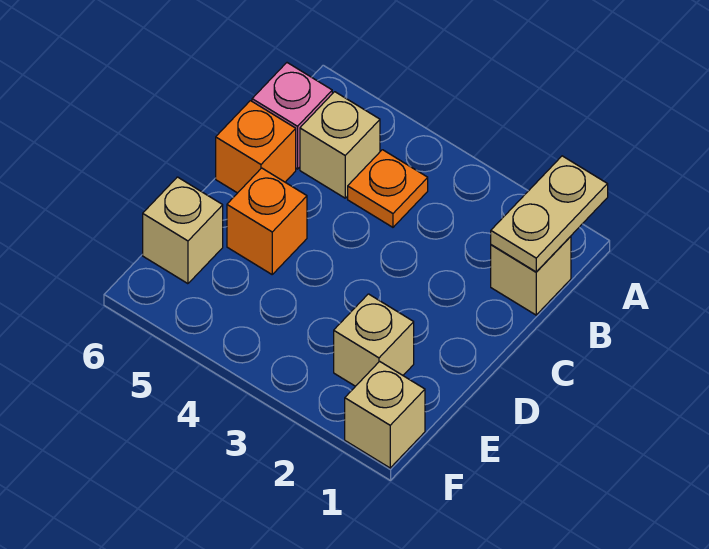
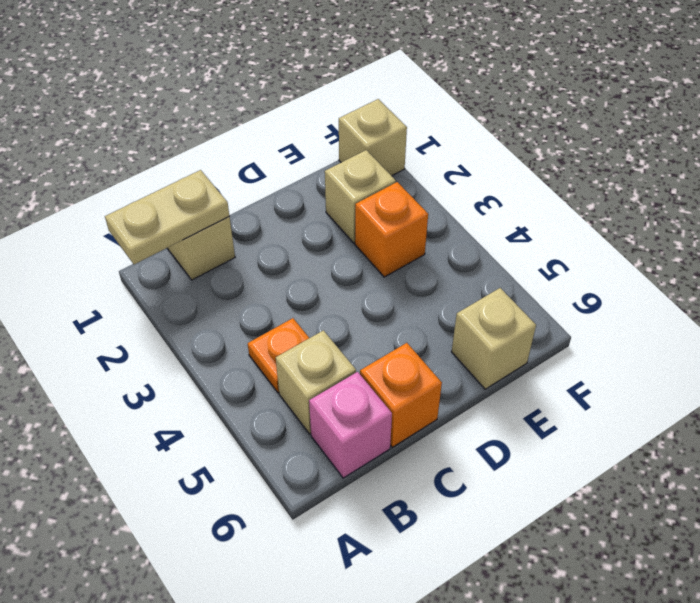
orange 1x1 brick [227,168,307,274] -> orange 1x1 brick moved to [355,182,428,277]

